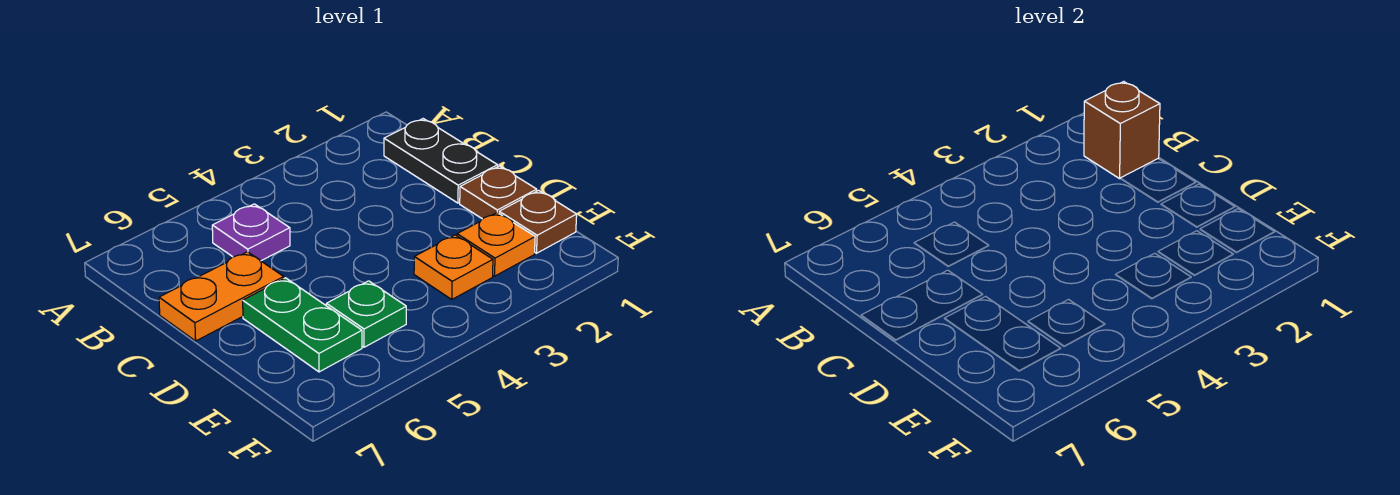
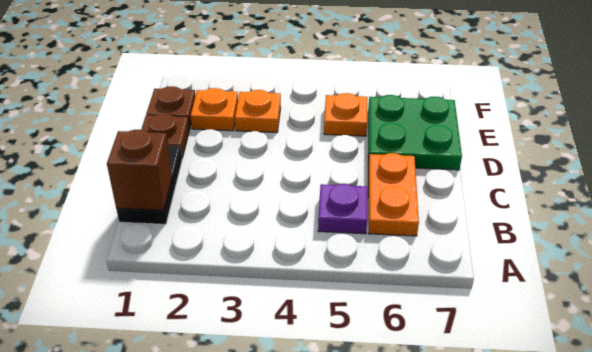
orange 1x2 plate [159,252,284,341] -> orange 1x2 plate turned to [368,153,419,236]
green 1x2 plate [243,278,362,372] -> green 2x2 plate [368,95,462,170]
green 1x1 plate [326,281,406,347] -> orange 1x1 plate [324,93,367,136]

